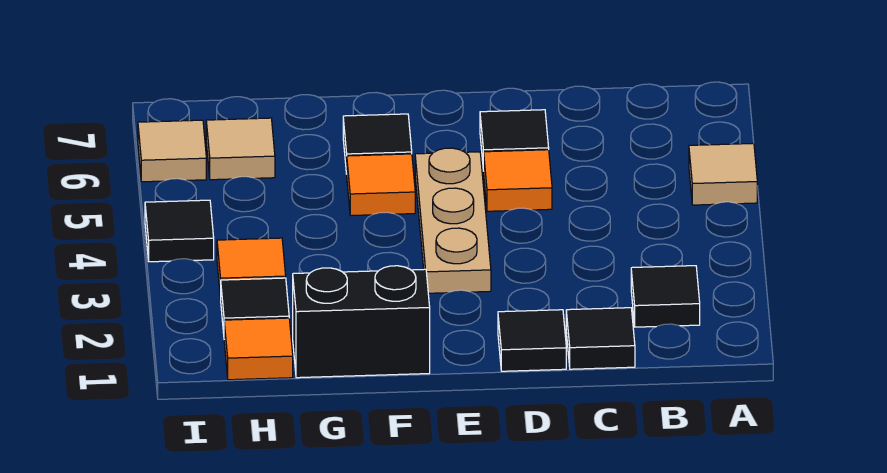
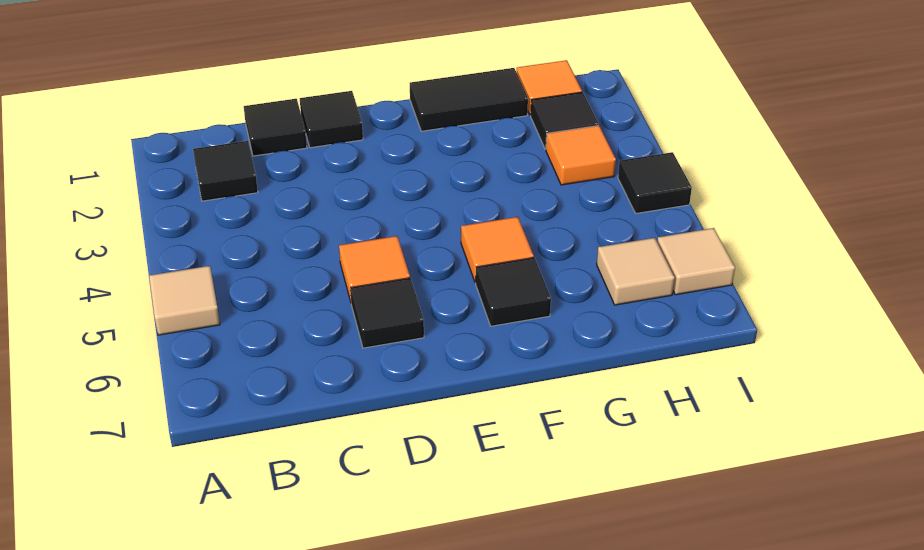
tan 1x3 plate [415,148,491,293] -> none
black 1x2 brick [293,266,430,378] -> black 1x2 tile [410,68,528,131]

